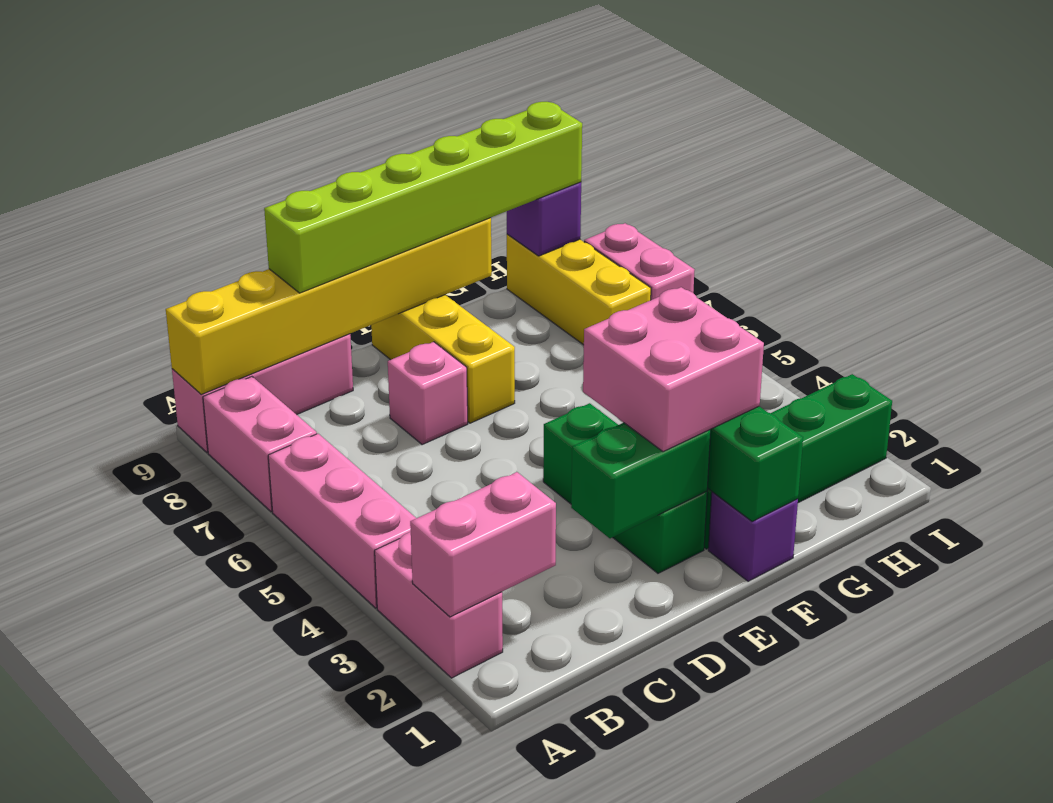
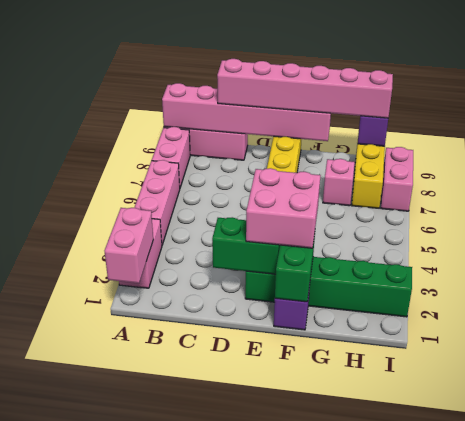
pink 1x2 brick [410,472,556,617] -> pink 1x2 brick turned to [105,208,153,283]
yellow 1x6 brick [166,218,492,394] -> pink 1x6 brick [162,83,331,141]
lime 1x6 brick [264,102,582,293] -> pink 1x6 brick [217,59,393,118]
pink 1x1 brick [388,342,468,445] -> pink 1x1 brick moved to [323,159,355,206]

